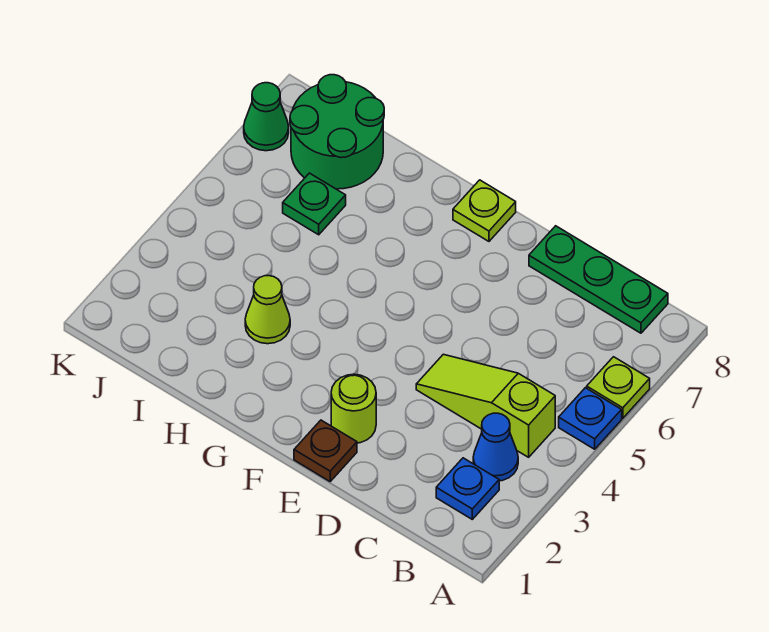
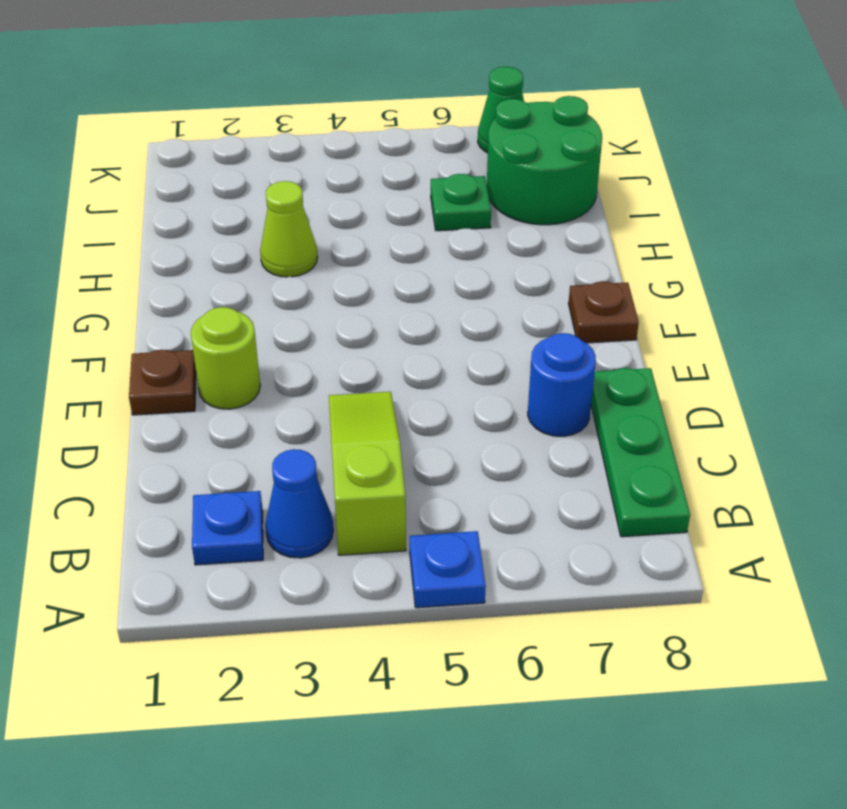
lime 1x1 plate [587,357,650,418] -> none
none -> blue 1x1 round brick [528,333,596,436]
lime 1x1 plate [453,180,516,241] -> brown 1x1 plate [569,281,639,343]

